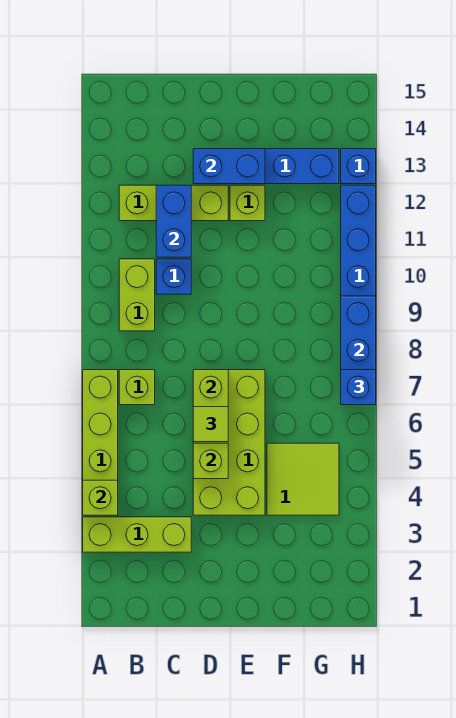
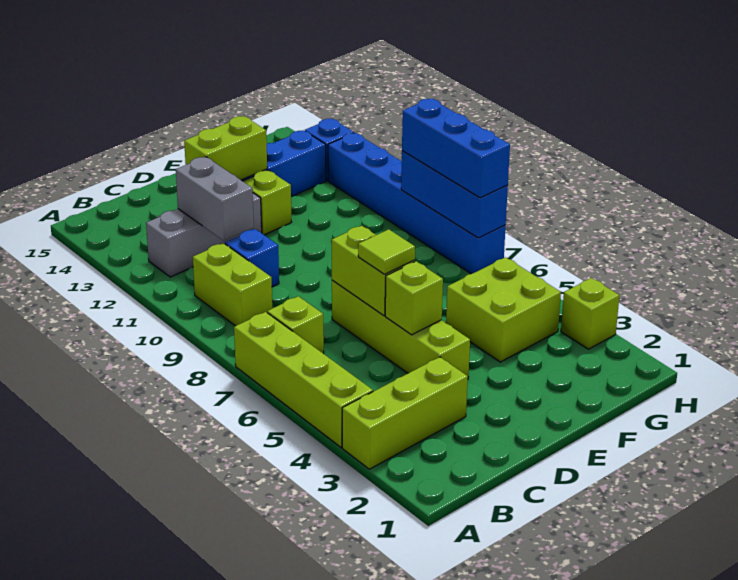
lime 1x1 brick [83,480,118,515] -> lime 1x1 brick moved to [561,278,619,349]
lime 1x3 brick [119,185,228,221] -> grey 1x3 brick [146,193,262,277]
blue 1x2 brick [156,185,191,257] -> grey 1x2 brick [176,157,254,241]
lime 2x4 brick [193,370,265,515] -> lime 1x4 brick [332,280,470,377]
blue 1x2 brick [193,149,265,184] -> lime 1x2 brick [184,116,267,180]
lime 2x2 tile [267,443,339,515] -> lime 2x2 brick [446,257,561,362]
blue 1x1 brick [341,370,376,405] -> blue 1x3 brick [402,99,510,198]

